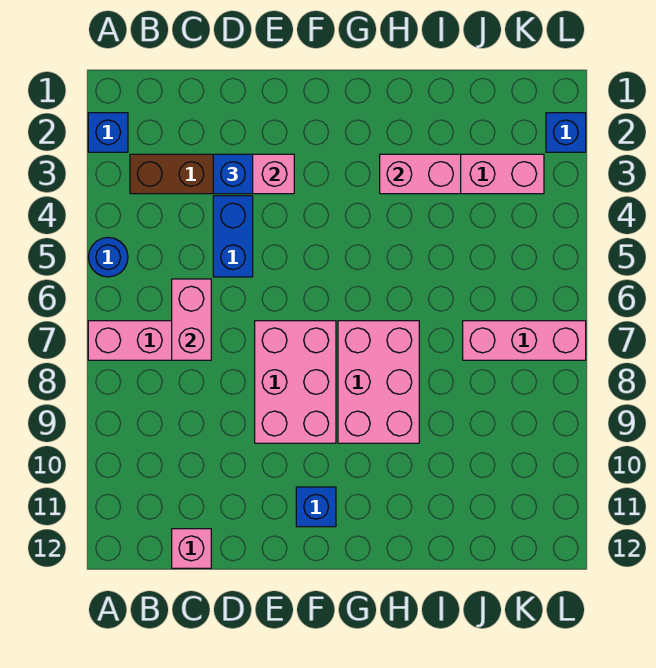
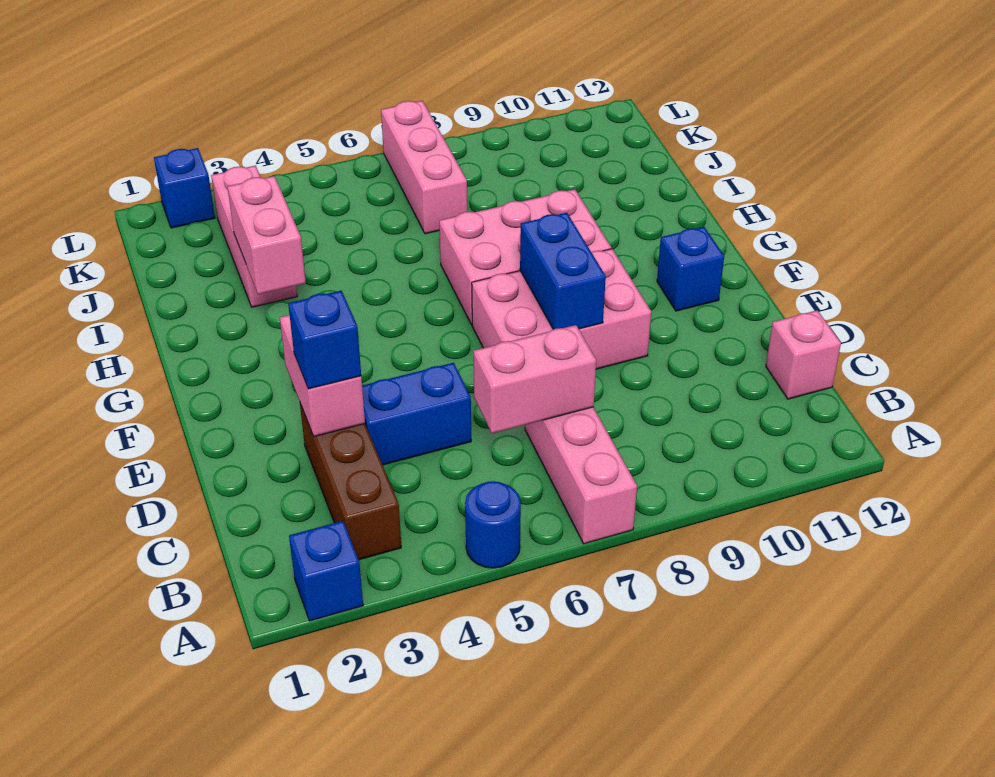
none -> blue 1x2 brick [520,213,606,329]

